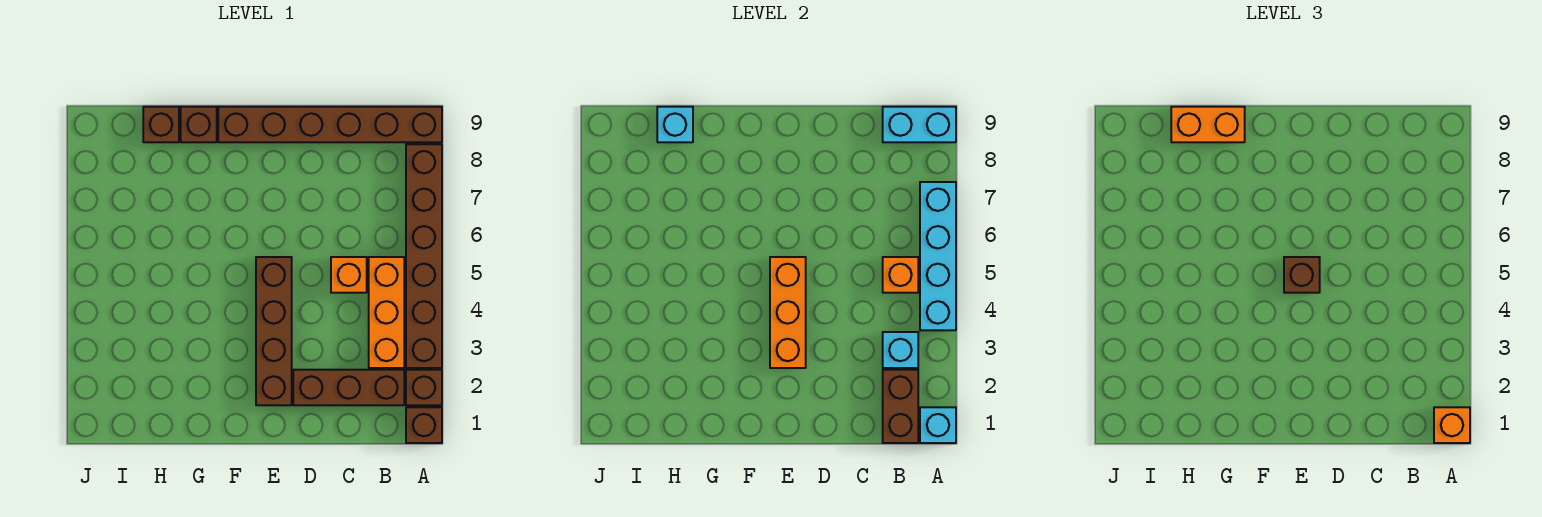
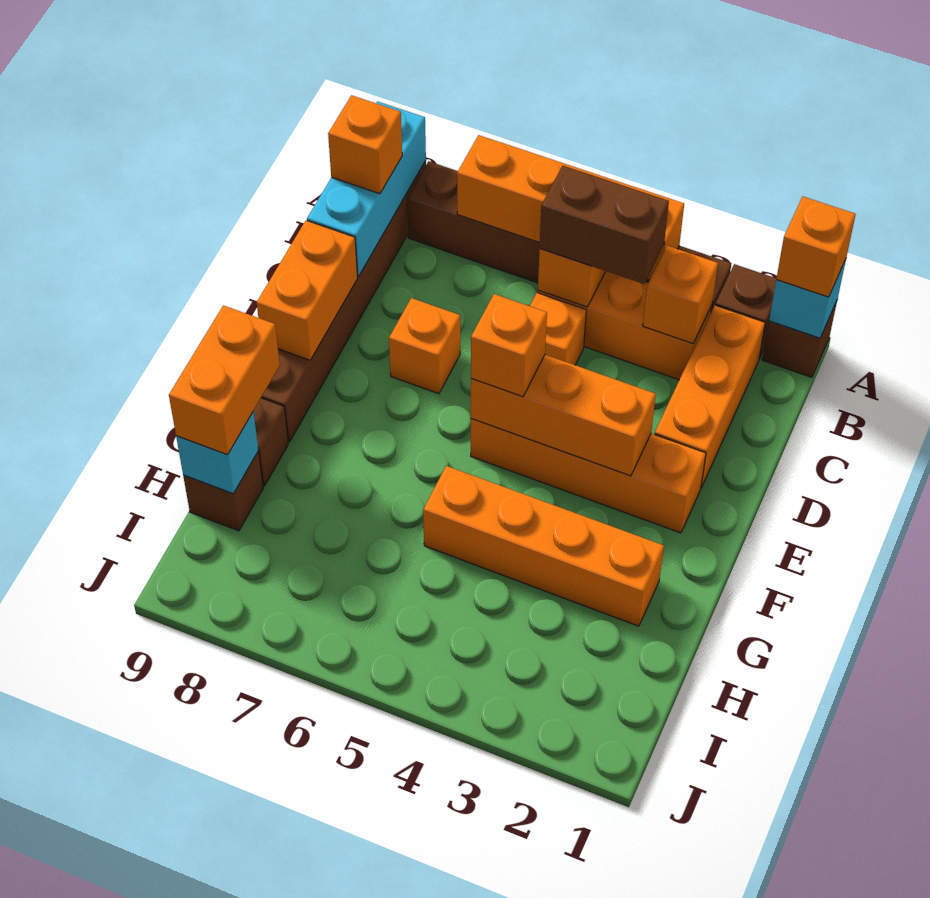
cyan 1x4 brick [920,182,956,330] -> orange 1x4 brick [457,135,684,280]
cyan 1x2 brick [883,107,956,142] -> cyan 1x3 brick [307,101,426,276]
brown 1x2 brick [883,370,918,443] -> brown 1x2 brick moved to [540,166,669,284]
brown 1x3 brick [293,370,404,405] -> orange 1x3 brick [655,305,765,488]
cyan 1x1 brick [883,332,918,368] -> orange 1x1 brick [643,246,718,344]
none -> orange 1x1 brick [328,95,402,194]
none -> orange 1x1 brick [389,298,460,394]
none -> orange 1x2 brick [257,220,358,360]
brown 1x4 brick [256,257,292,405] -> orange 1x4 brick [471,419,706,533]
brown 1x1 brick [1284,257,1320,293] -> orange 1x1 brick [471,294,547,397]
none -> orange 1x4 brick [423,466,664,626]

